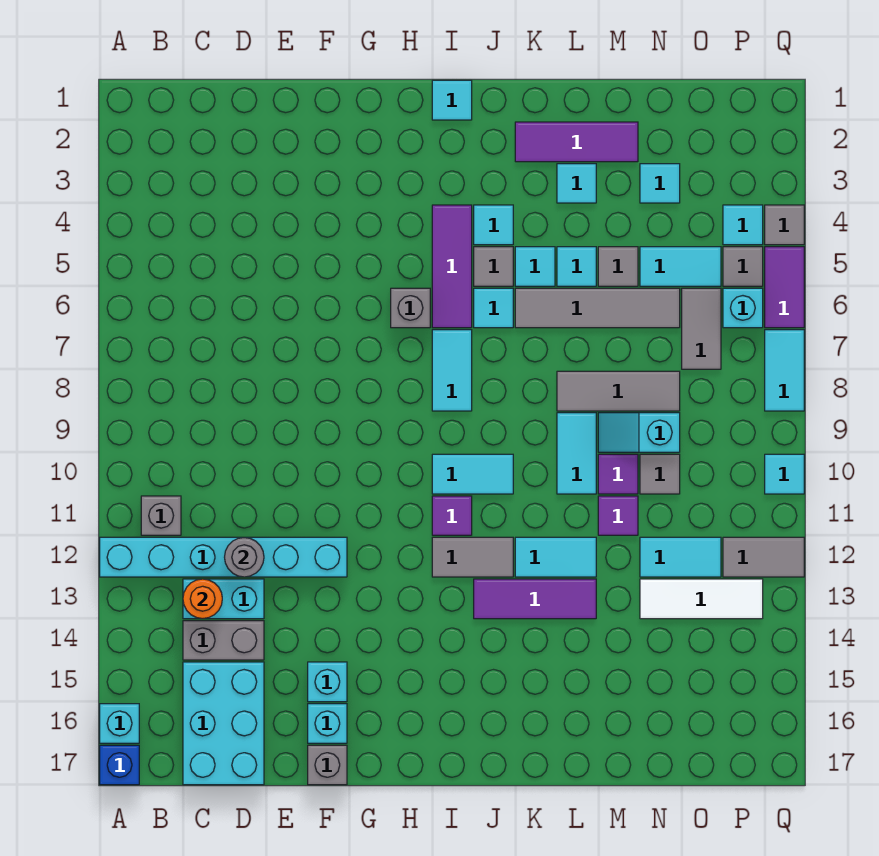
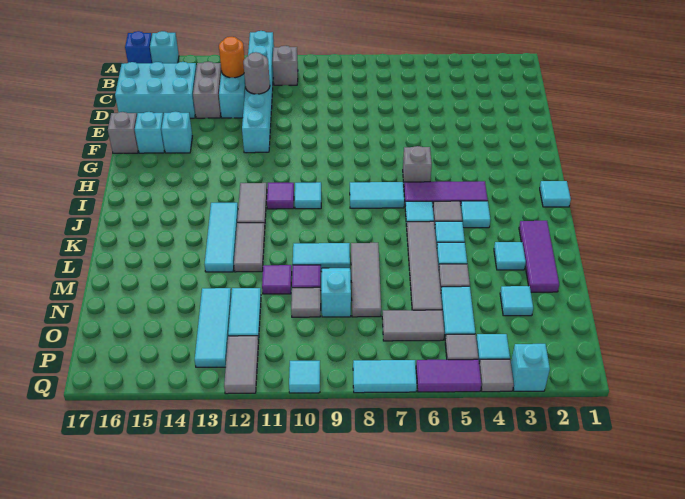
cyan 1x2 tile [432,454,513,494] -> cyan 1x1 tile [295,182,321,209]
purple 1x3 tile [474,579,596,619] -> cyan 1x3 tile [205,203,238,272]
cyan 1x2 tile [515,537,596,577] -> grey 1x2 tile [234,223,265,272]
white 1x3 tile [640,579,763,619] -> cyan 1x3 tile [195,288,231,367]
cyan 1x1 brick [723,288,763,328] -> cyan 1x1 brick moved to [511,344,550,391]

